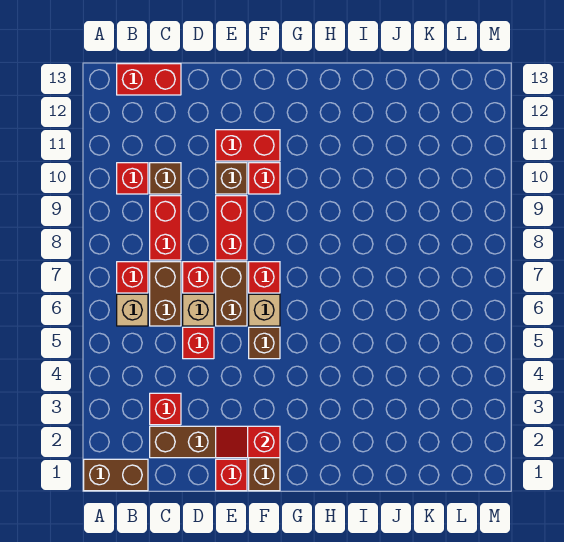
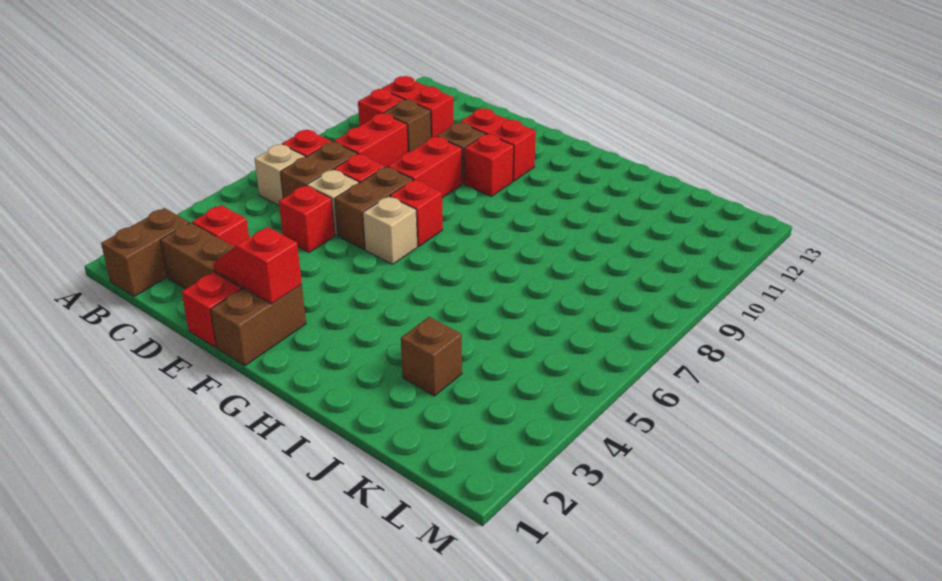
brown 1x2 brick [84,459,148,491] -> brown 1x2 brick turned to [101,208,189,297]
red 1x2 brick [117,64,181,95] -> red 1x2 brick moved to [382,76,454,138]
brown 1x1 brick [249,327,280,359] -> brown 1x1 brick moved to [401,317,462,396]

